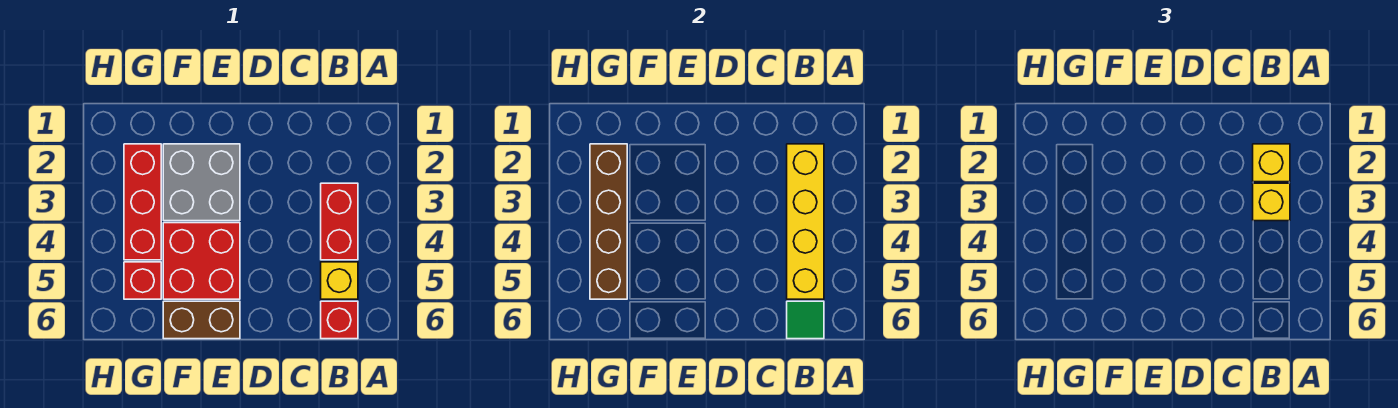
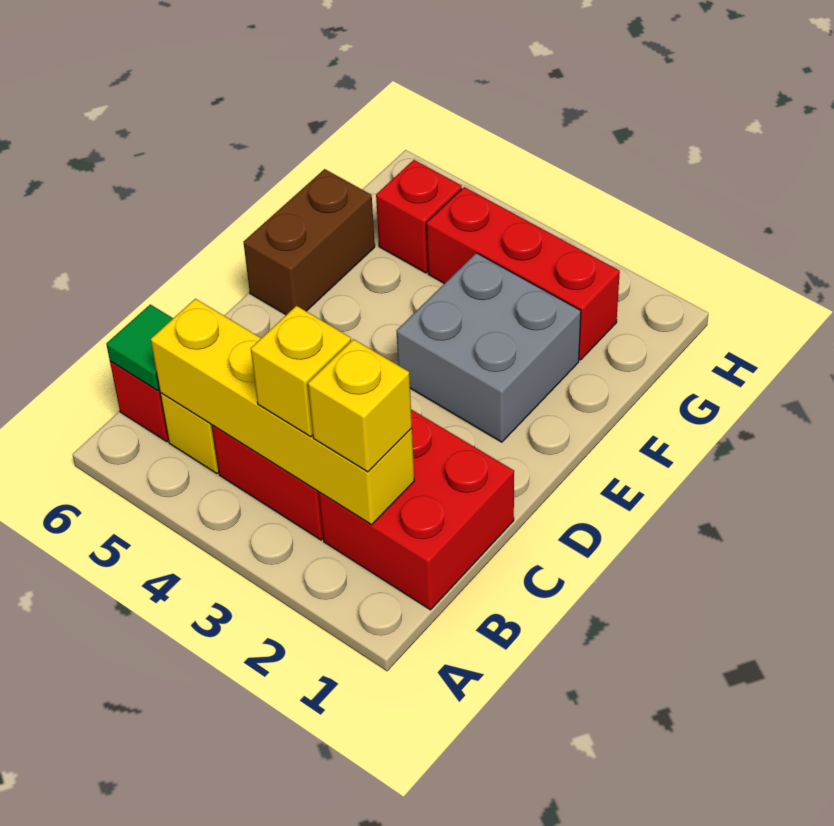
red 2x2 brick [163,223,240,299] -> red 2x2 brick moved to [319,409,514,610]
brown 1x4 brick [590,144,627,299] -> none

